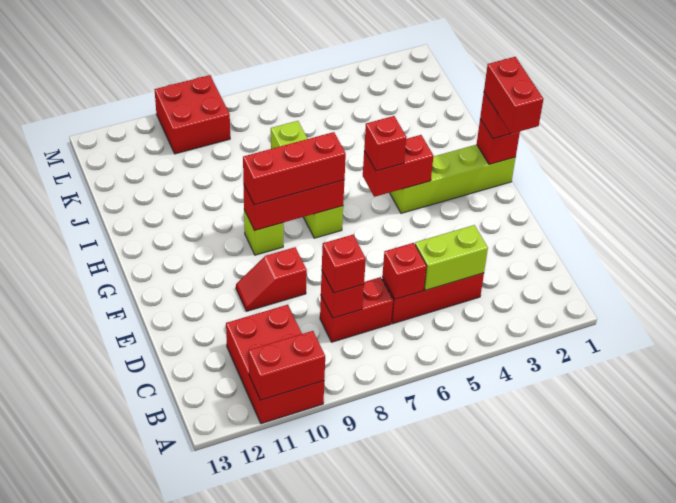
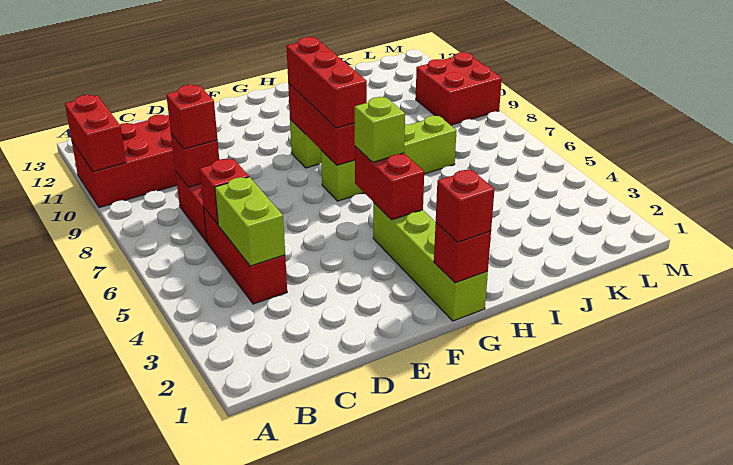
red 1x2 slope [236,247,307,311] -> none
red 1x2 brick [484,57,543,134] -> none
red 1x1 brick [364,116,407,171] -> lime 1x1 brick [355,97,405,162]

